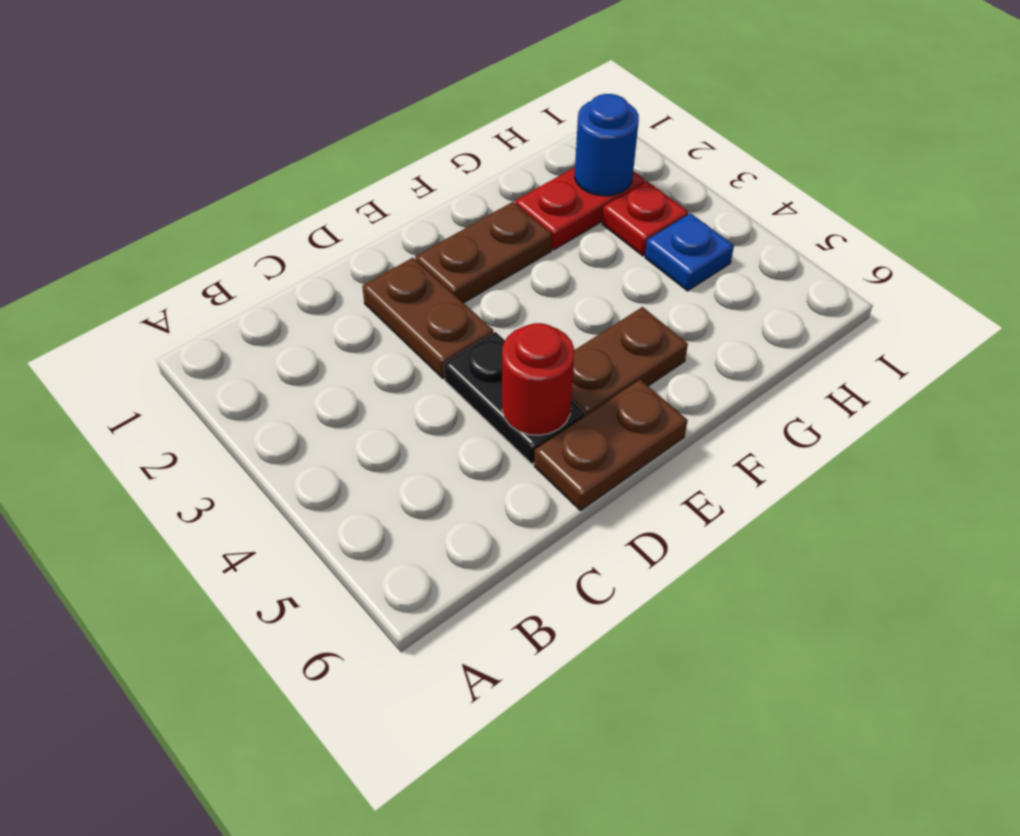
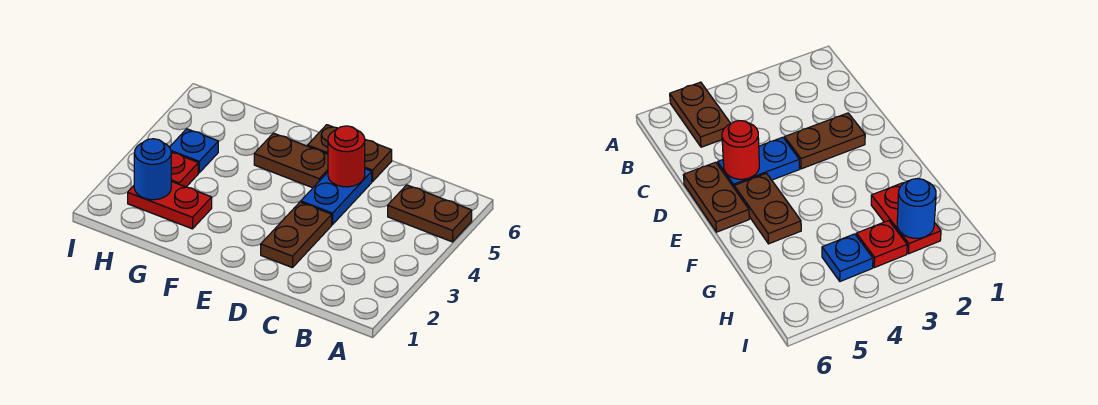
black 1x2 plate [444,332,585,464] -> blue 1x2 plate [301,169,372,225]
brown 1x2 plate [415,202,552,303] -> brown 1x2 plate moved to [388,185,472,242]

